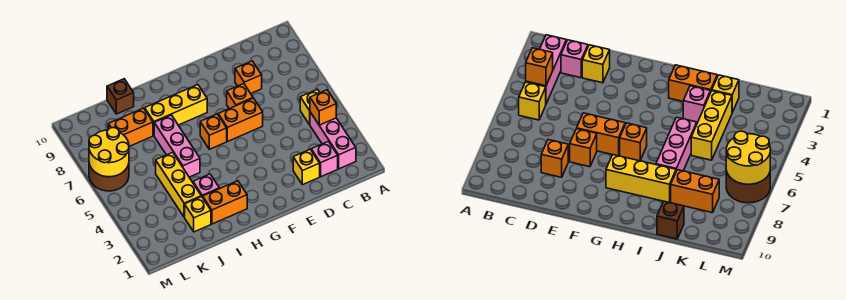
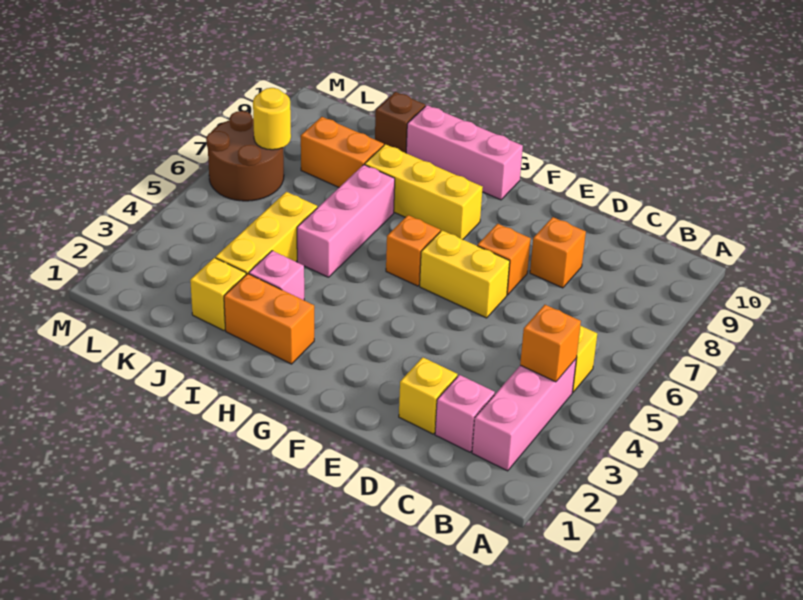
orange 1x2 brick [218,98,263,142] -> yellow 1x2 brick [420,230,510,318]
none -> pink 1x3 brick [406,105,523,200]
yellow 2x2 round brick [89,128,129,177] -> yellow 1x1 round brick [253,88,291,150]

